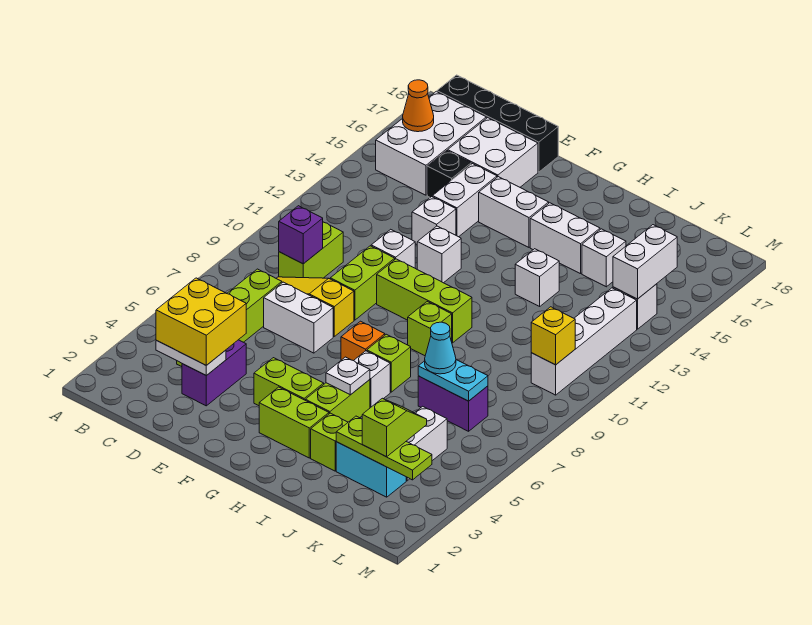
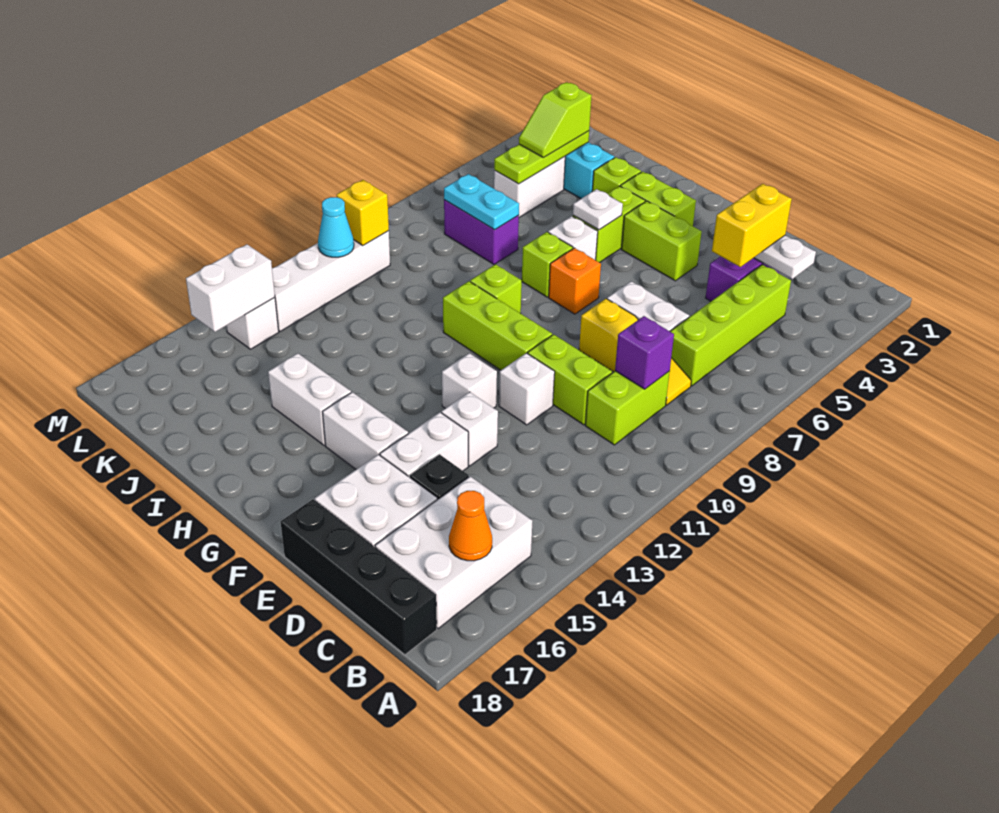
yellow 2x2 brick [156,278,246,365] -> yellow 1x2 brick [712,184,792,267]
lime 1x2 brick [330,246,395,320] -> lime 1x2 brick turned to [528,334,612,425]
white 1x1 brick [515,249,559,306] -> none
lime 1x3 plate [336,416,432,480] -> lime 1x3 plate turned to [494,131,589,184]
cyan 1x1 cone [425,322,456,374] -> cyan 1x1 cone moved to [318,197,354,257]
white 1x1 brick [582,229,626,287] -> none

